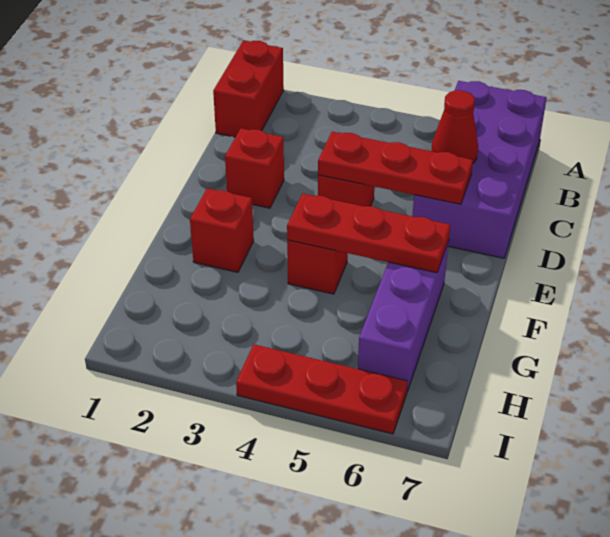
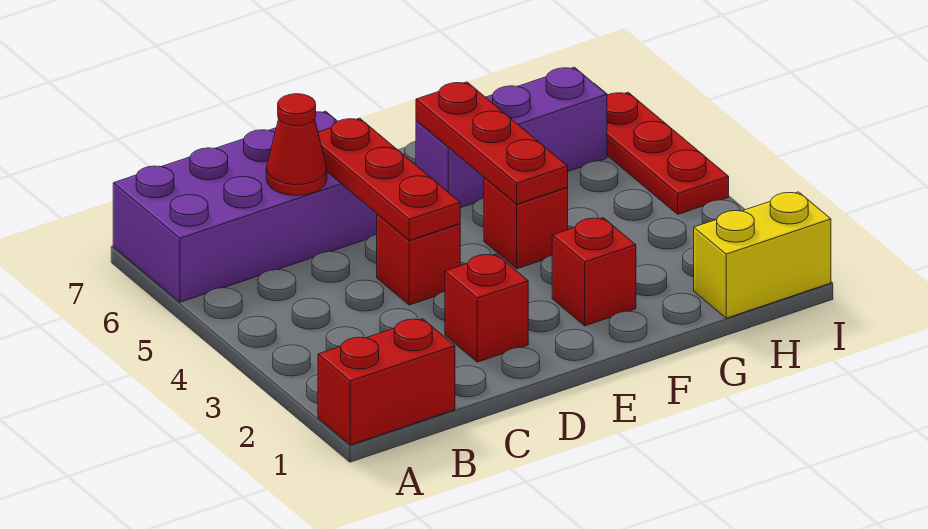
none -> yellow 1x2 brick [694,192,831,318]

